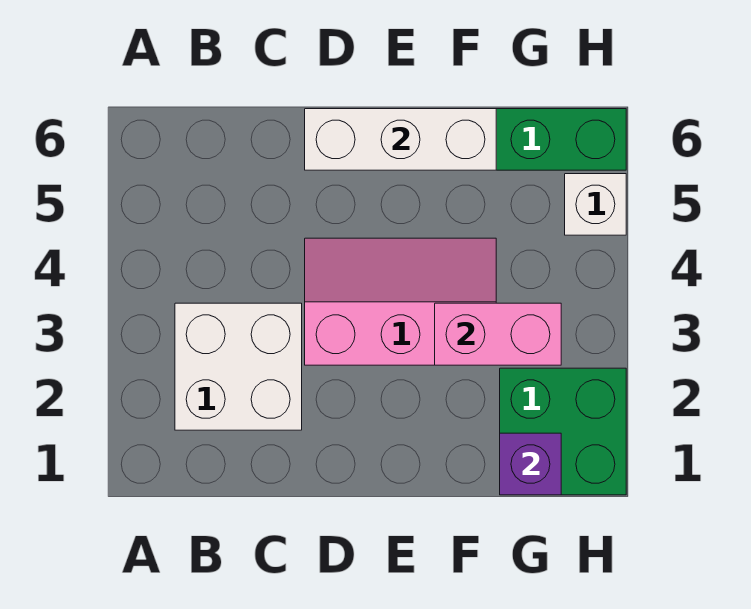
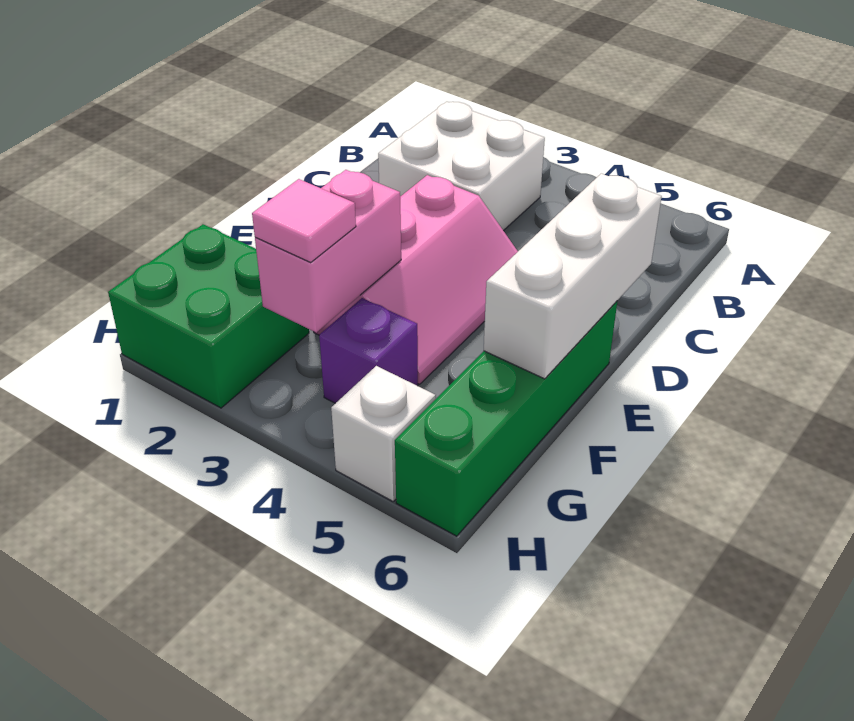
purple 1x1 brick [500,433,561,495] -> purple 1x1 brick moved to [319,298,418,403]
none -> pink 1x1 tile [252,179,356,262]

